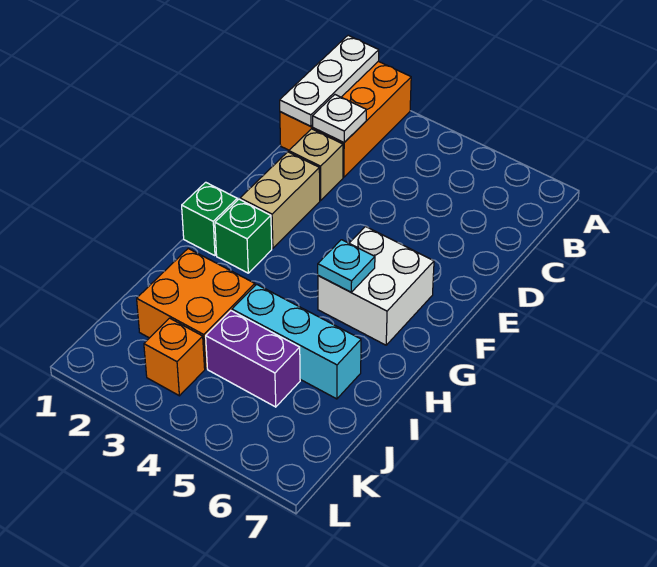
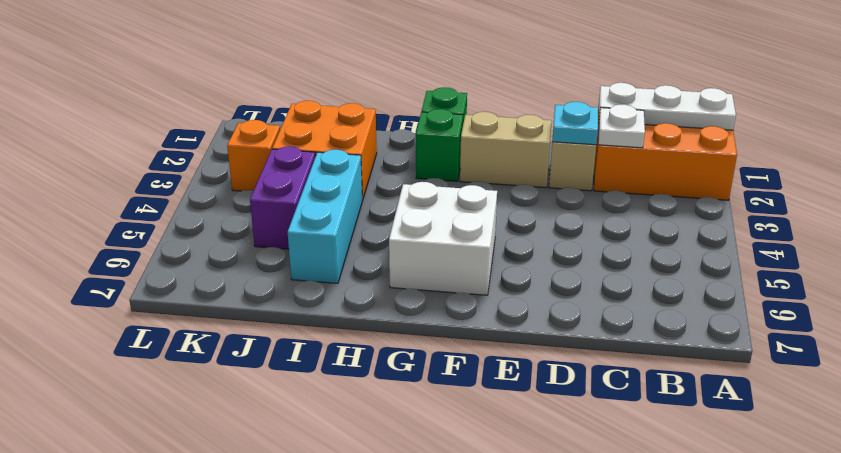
cyan 1x1 plate [318,240,375,292] -> cyan 1x1 plate moved to [552,102,598,145]

